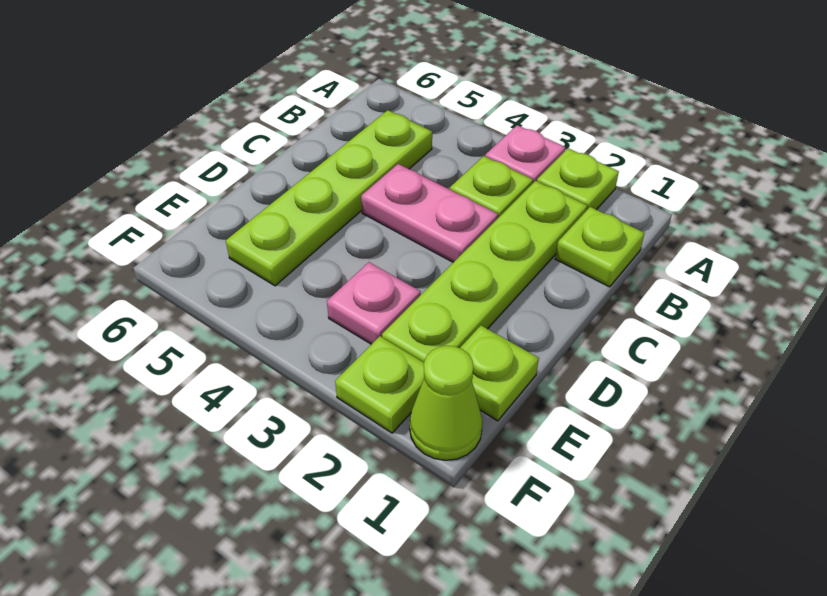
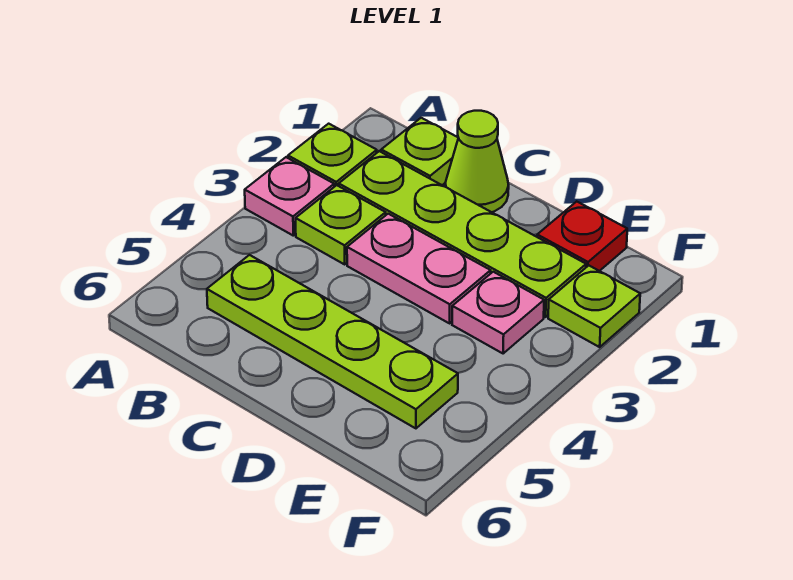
pink 1x2 plate [361,164,498,262] -> pink 1x2 plate turned to [347,214,491,323]
lime 1x1 plate [460,326,539,421] -> red 1x1 plate [537,201,627,271]
lime 1x1 cone [410,346,483,460] -> lime 1x1 cone moved to [445,111,509,212]

